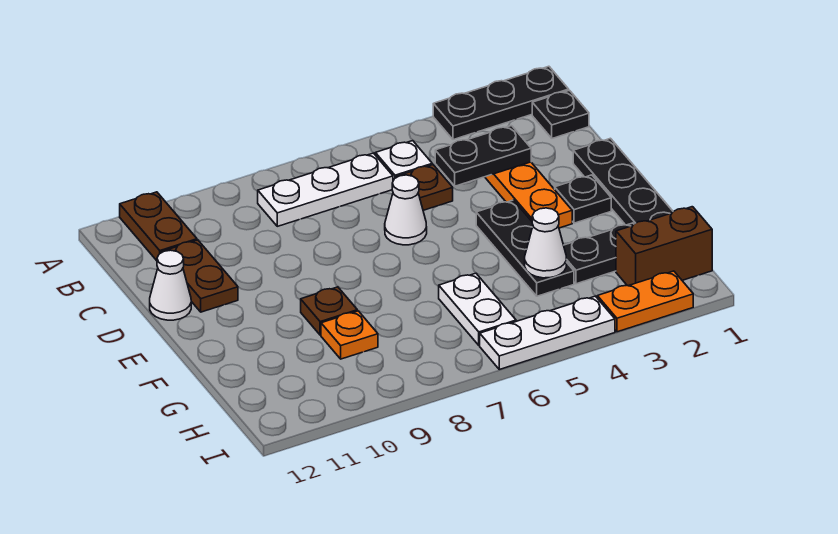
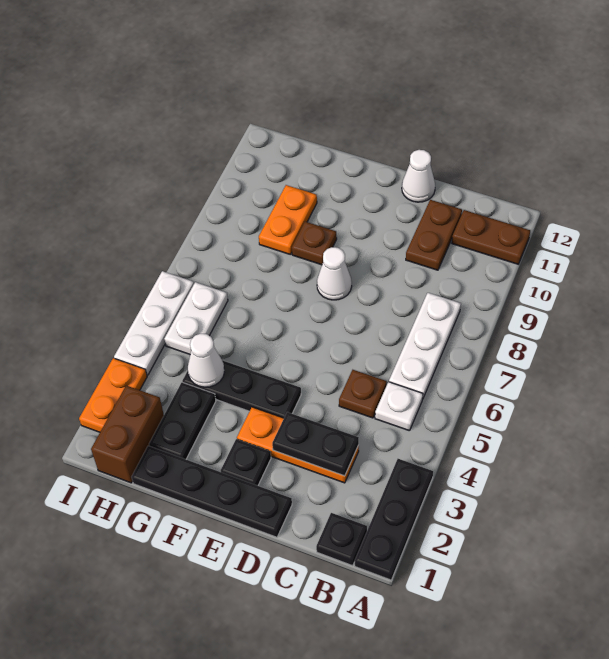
black 1x2 plate [435,126,531,186] -> black 1x2 plate turned to [272,412,359,476]
brown 1x2 plate [161,240,238,312] -> brown 1x2 plate turned to [406,200,462,270]
white 1x1 cone [385,175,427,245] -> white 1x1 cone moved to [317,247,352,300]
white 1x2 plate [439,273,516,345] -> white 1x2 plate turned to [164,282,228,354]
orange 1x1 plate [321,311,378,359] -> orange 1x2 plate [259,185,317,255]

